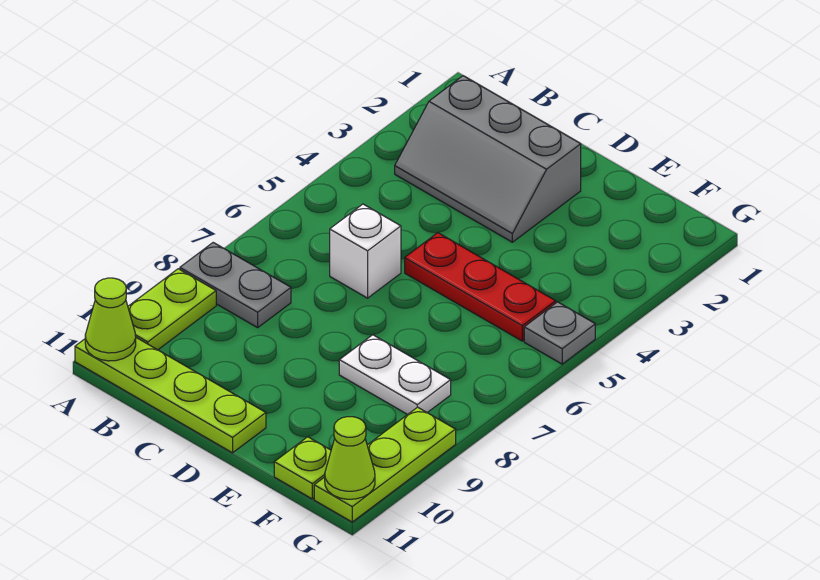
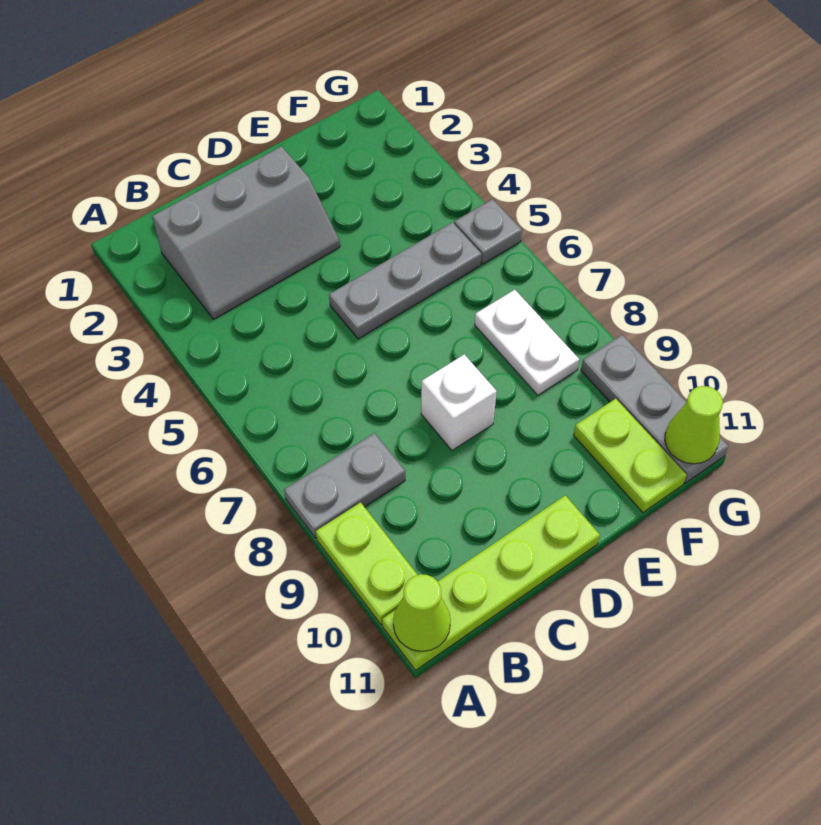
white 1x1 brick [330,204,401,298] -> white 1x1 brick moved to [421,354,497,450]
red 1x3 plate [405,233,556,341] -> grey 1x3 plate [329,222,482,339]
white 1x2 plate [339,335,451,415] -> white 1x2 plate turned to [475,290,579,395]
lime 1x1 plate [274,437,331,499] -> lime 1x2 plate [574,399,686,512]
lime 1x3 plate [314,407,456,522] -> grey 1x3 plate [581,335,728,483]

